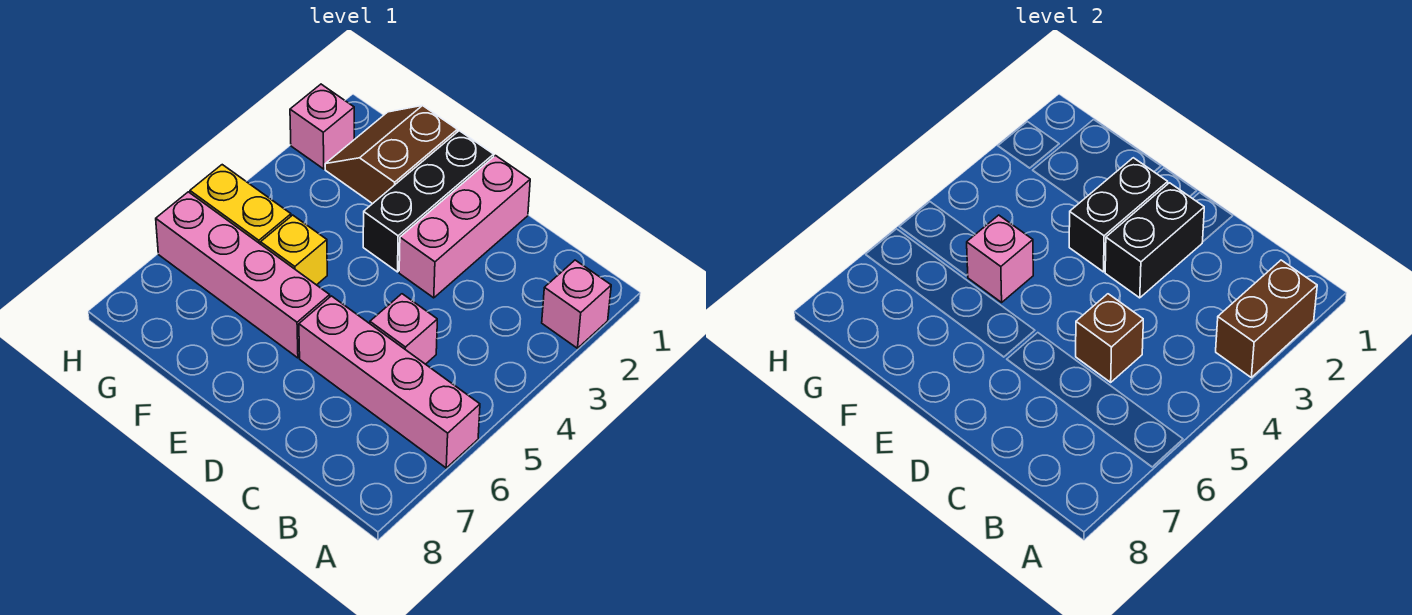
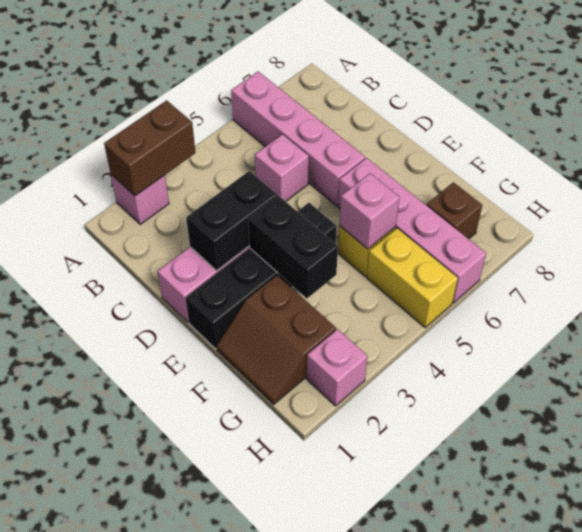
brown 1x1 brick [1076,294,1143,382] -> brown 1x1 brick moved to [427,182,482,239]
black 1x3 brick [363,131,494,272] -> black 1x4 brick [186,203,337,349]
black 1x2 brick [1069,158,1168,272] -> black 1x2 brick turned to [248,196,338,298]
brown 2x2 slope [325,106,457,204] -> brown 2x2 slope turned to [217,275,336,404]

